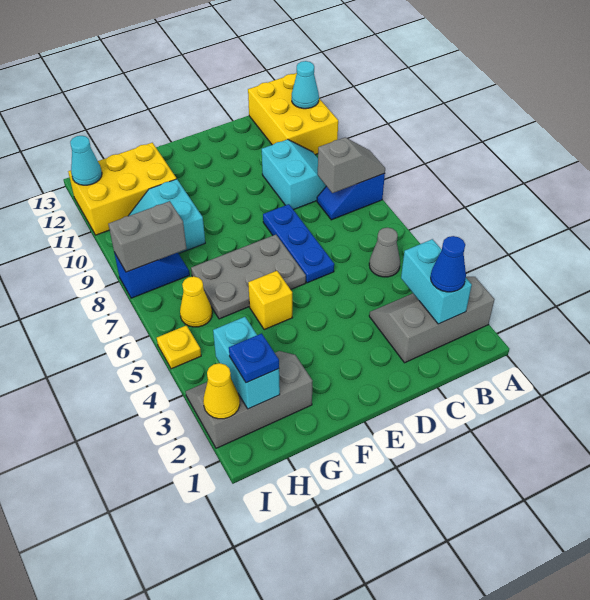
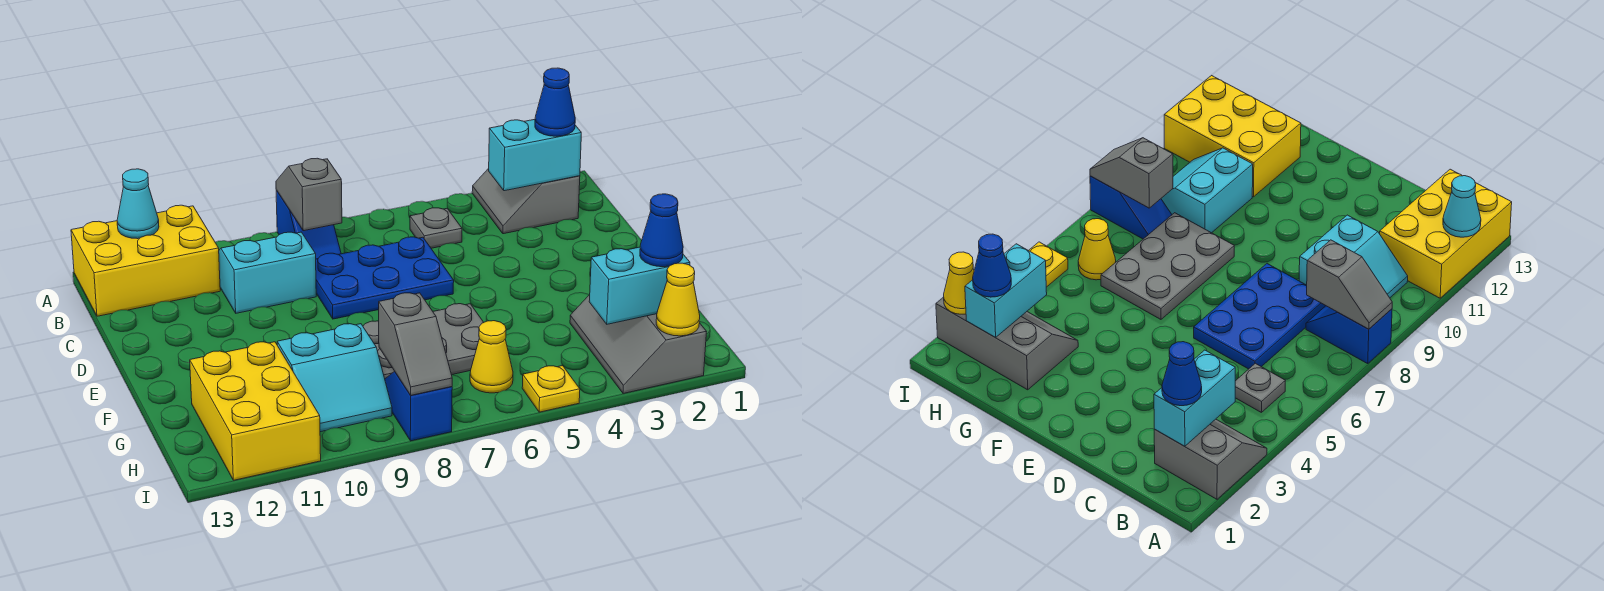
grey 2x3 slope [369,277,495,363] -> grey 2x2 slope [472,168,580,234]
grey 1x1 cone [369,228,400,277] -> grey 1x1 plate [410,208,462,248]
blue 1x3 plate [263,204,334,283] -> blue 2x3 plate [316,237,454,319]
grey 2x3 plate [191,235,306,319] -> grey 2x3 plate turned to [363,304,484,378]
yellow 1x1 brick [248,271,292,330] -> none
blue 1x1 plate [229,333,279,383] -> blue 1x1 cone [640,194,683,267]
grey 1x2 brick [108,201,186,272] -> grey 1x2 slope [379,293,452,395]
cyan 1x1 cone [70,136,102,185] -> none

